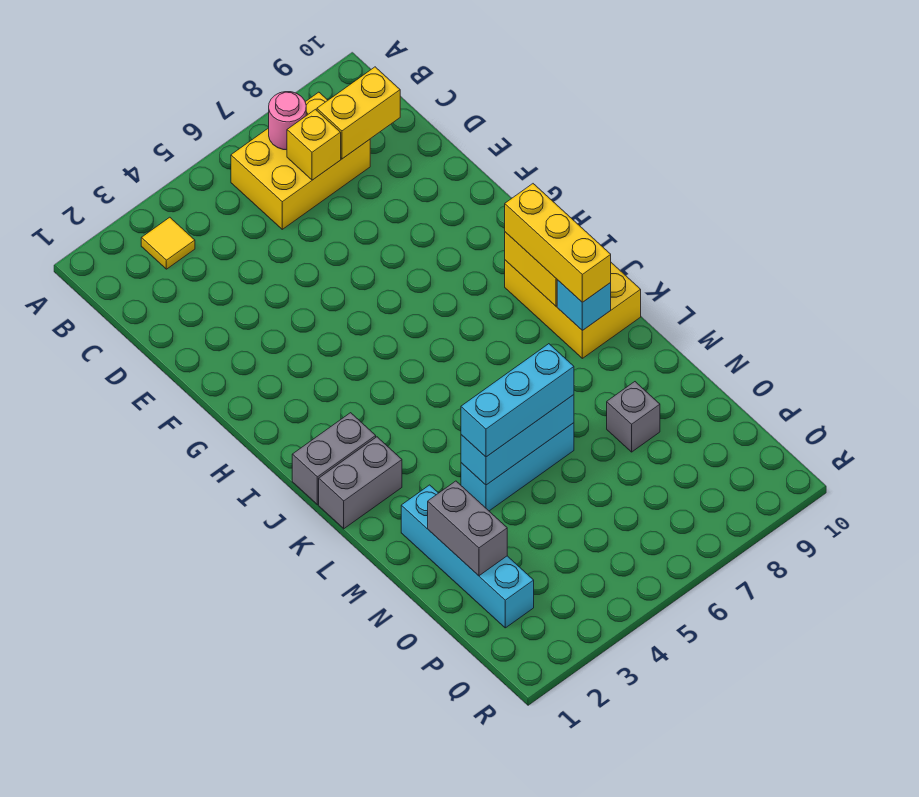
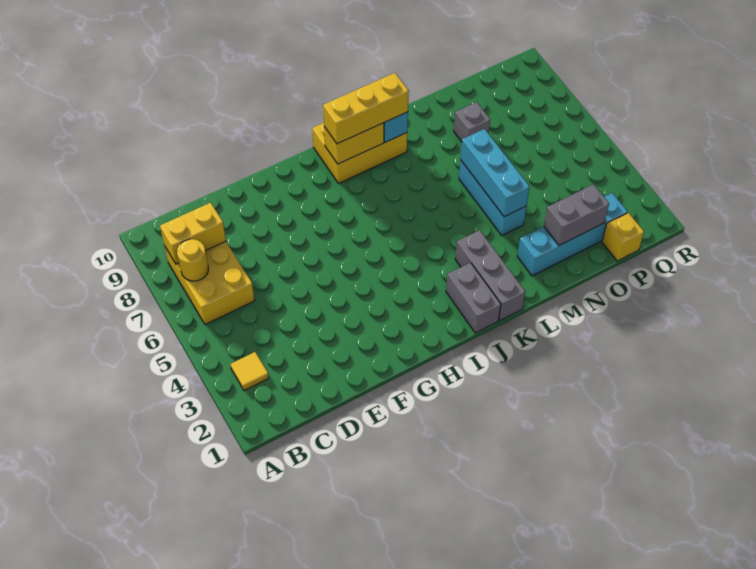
pink 1x1 round brick [269,92,306,150] -> yellow 1x1 round brick [177,239,208,281]
yellow 1x1 brick [287,109,341,180] -> yellow 1x1 brick moved to [602,213,644,261]
yellow 1x2 brick [317,67,400,159] -> yellow 1x2 brick turned to [160,203,226,264]
grey 1x2 brick [319,437,402,529] -> grey 1x3 brick [455,230,525,321]
cyan 1x3 brick [461,344,574,457] -> none

